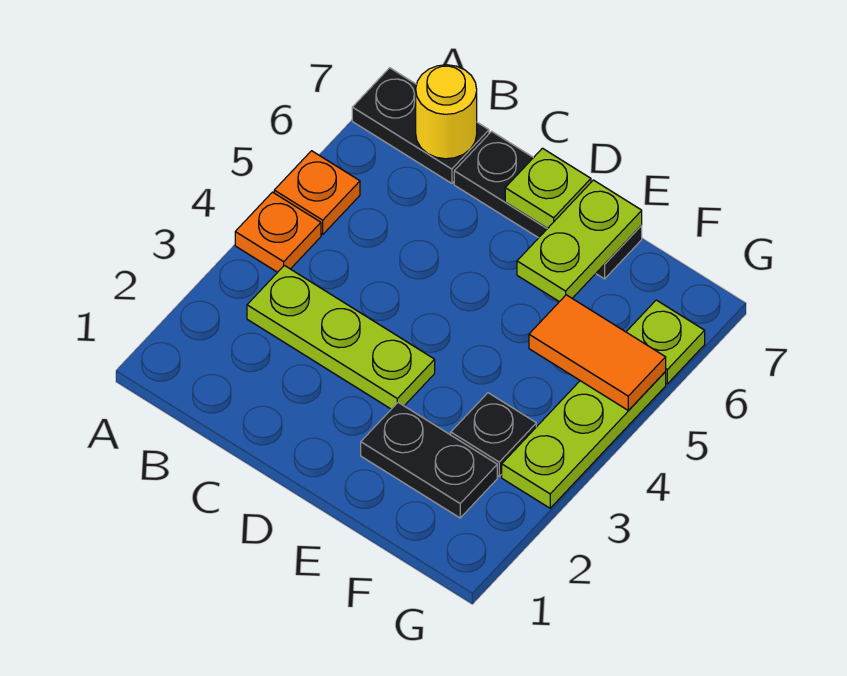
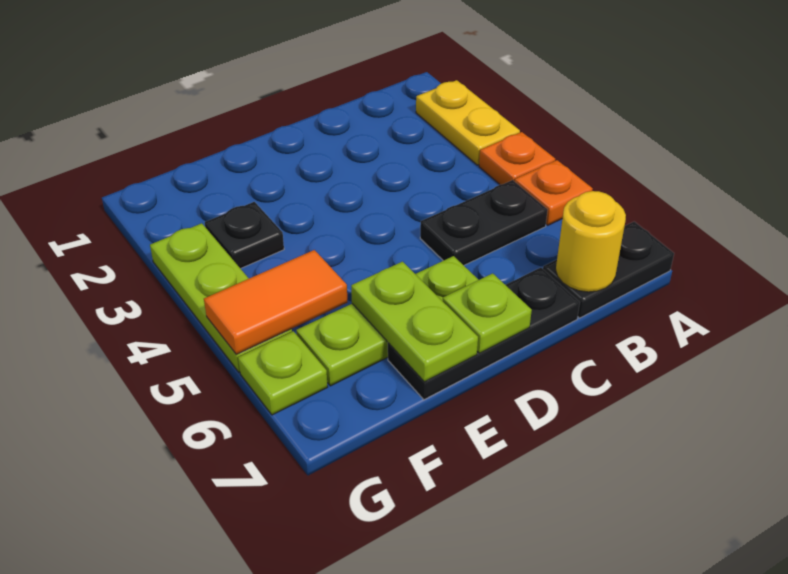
none -> yellow 1x2 plate [416,80,520,165]
lime 1x3 plate [247,265,435,409] -> lime 1x3 plate moved to [296,256,478,386]
black 1x2 plate [361,403,497,518] -> black 1x2 plate moved to [420,180,548,265]

